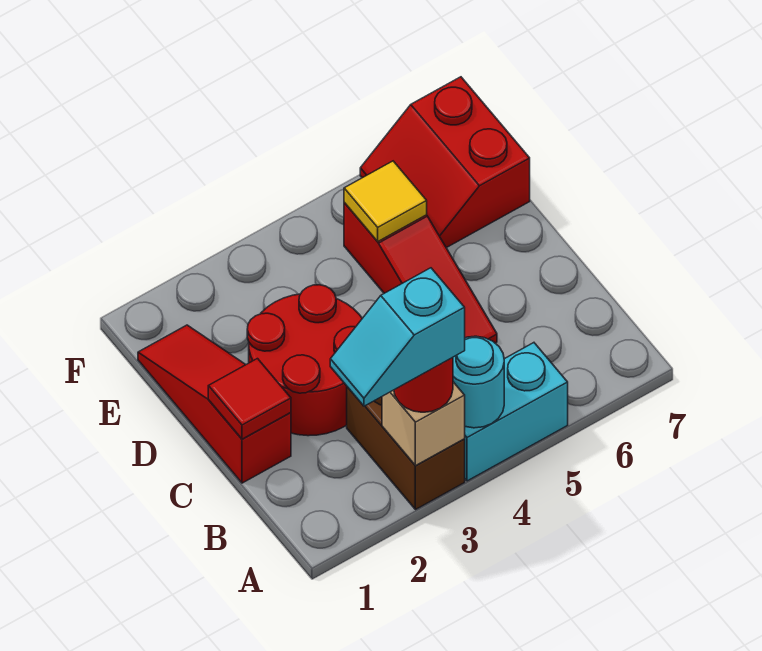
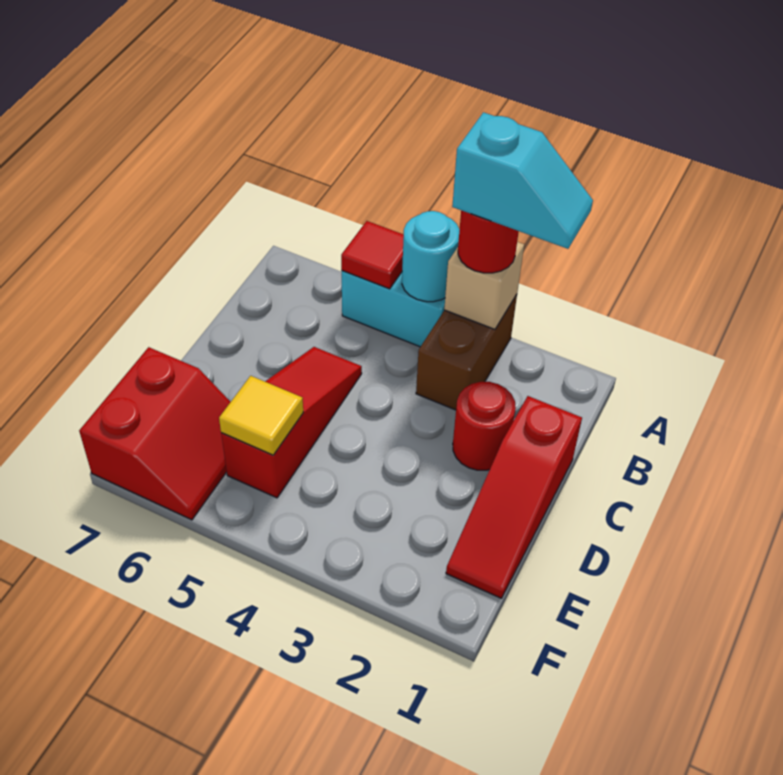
red 1x1 tile [208,359,291,439] -> red 1x1 tile moved to [341,221,404,289]
red 2x2 round brick [247,285,362,436] -> red 1x1 round brick [453,382,516,470]

